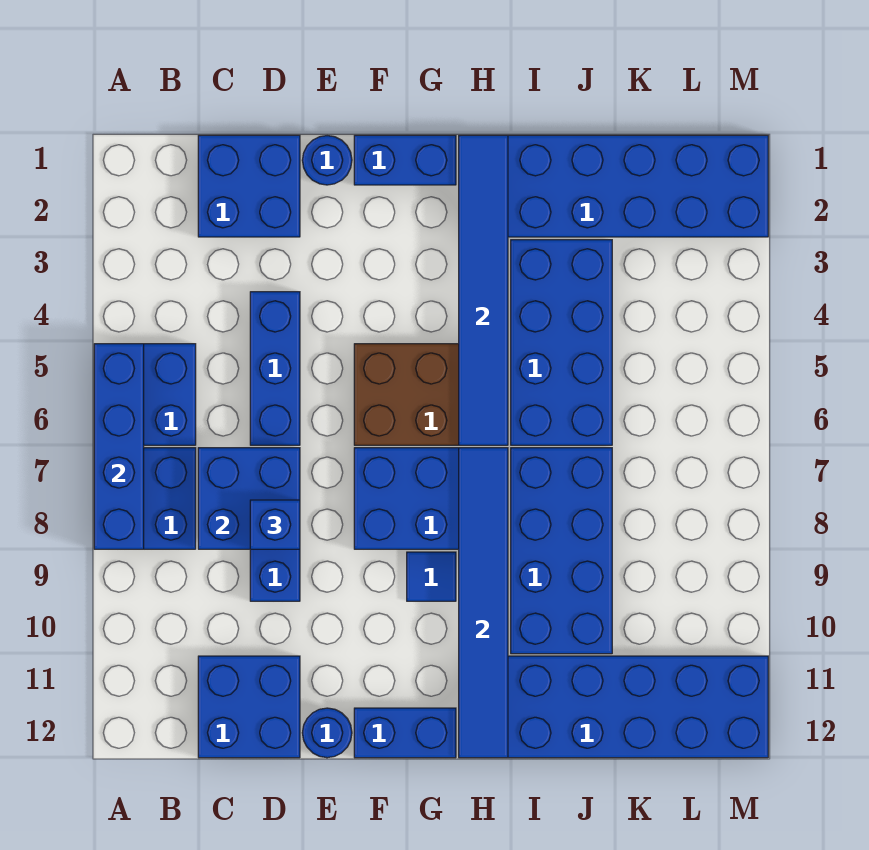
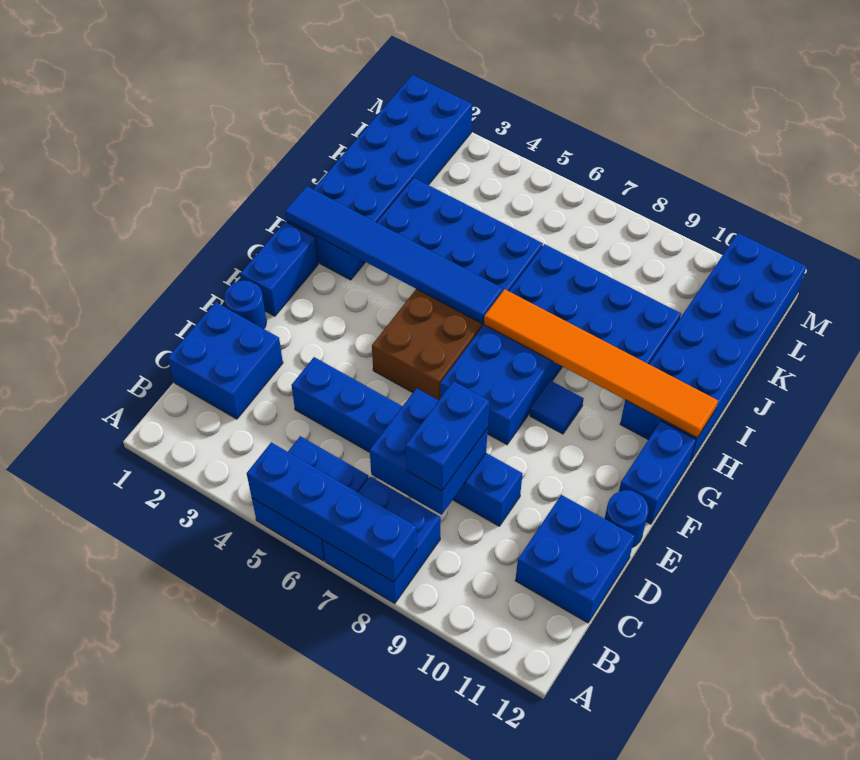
blue 1x1 brick [250,500,300,549] -> blue 1x2 brick [406,381,489,491]
blue 1x6 tile [459,448,508,758] -> orange 1x6 tile [484,289,718,438]

